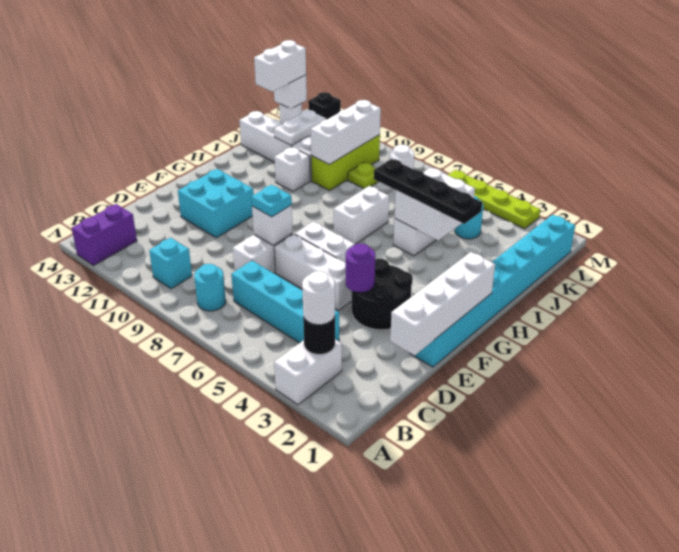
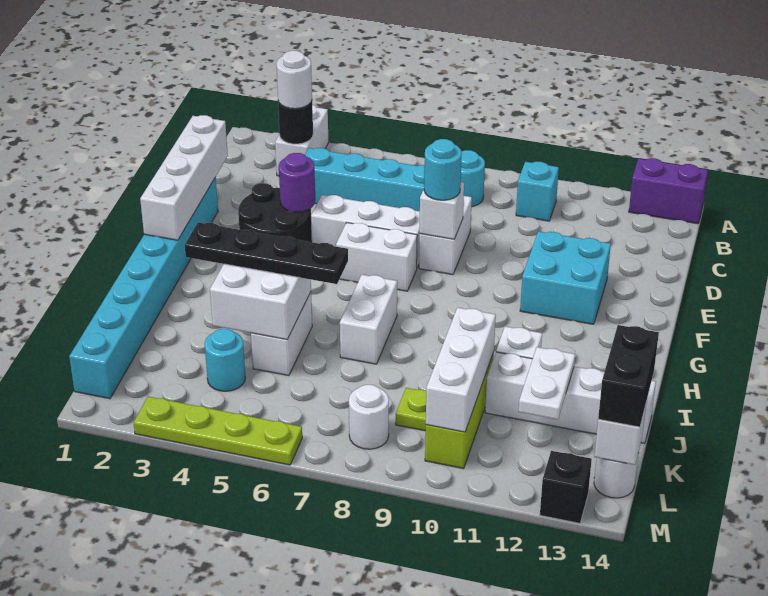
purple 1x2 brick [72,204,137,266] -> purple 1x2 brick turned to [629,158,708,224]
cyan 1x1 plate [251,185,292,217] -> cyan 1x1 round brick [424,139,462,200]
white 1x2 brick [254,40,306,92] -> black 1x2 brick [598,325,659,427]

